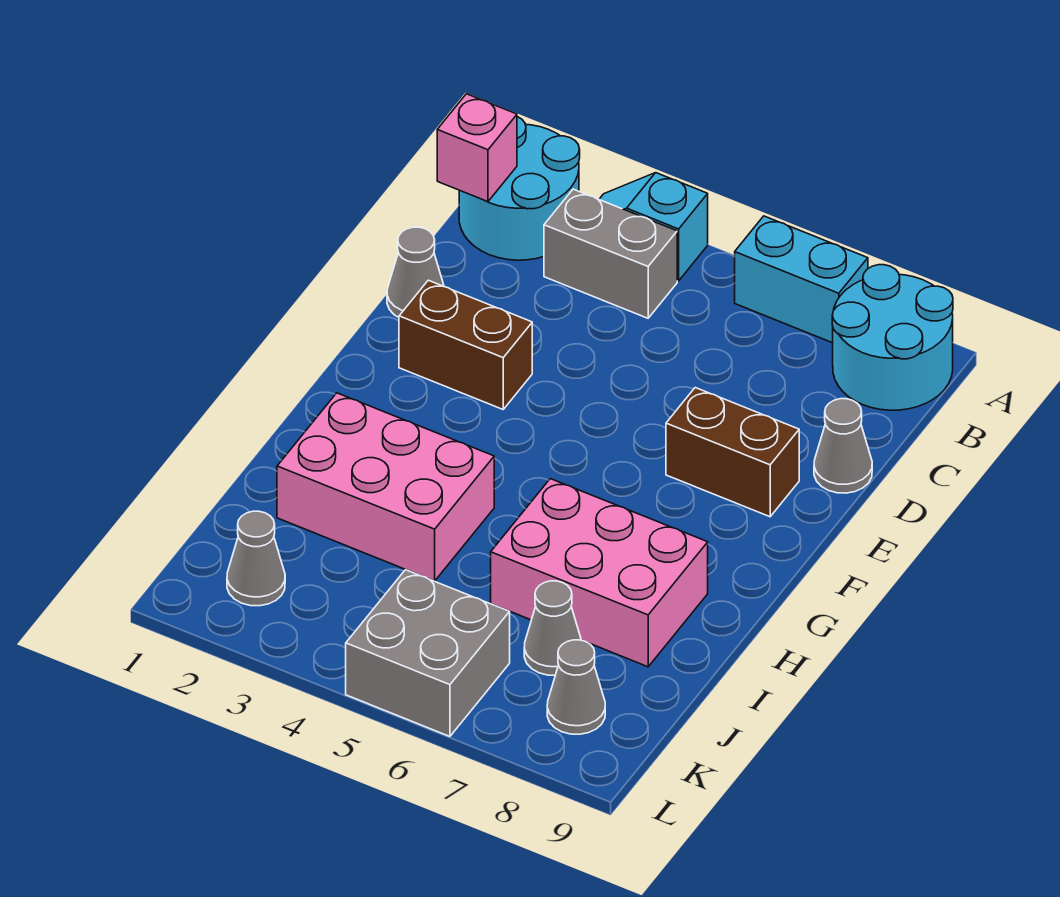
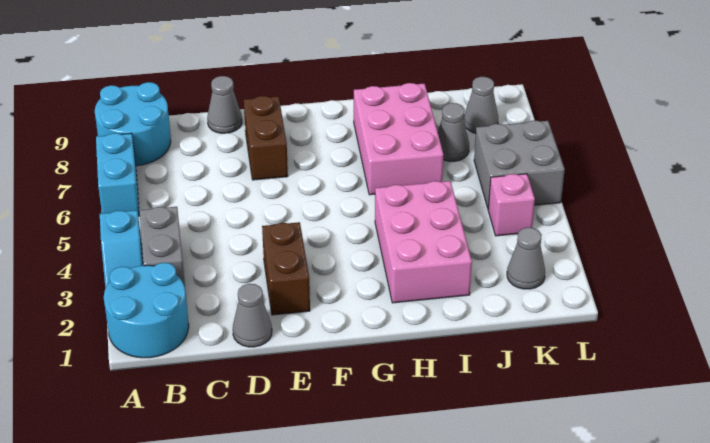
pink 1x1 brick [437,94,517,202] -> pink 1x1 brick moved to [488,174,535,236]

